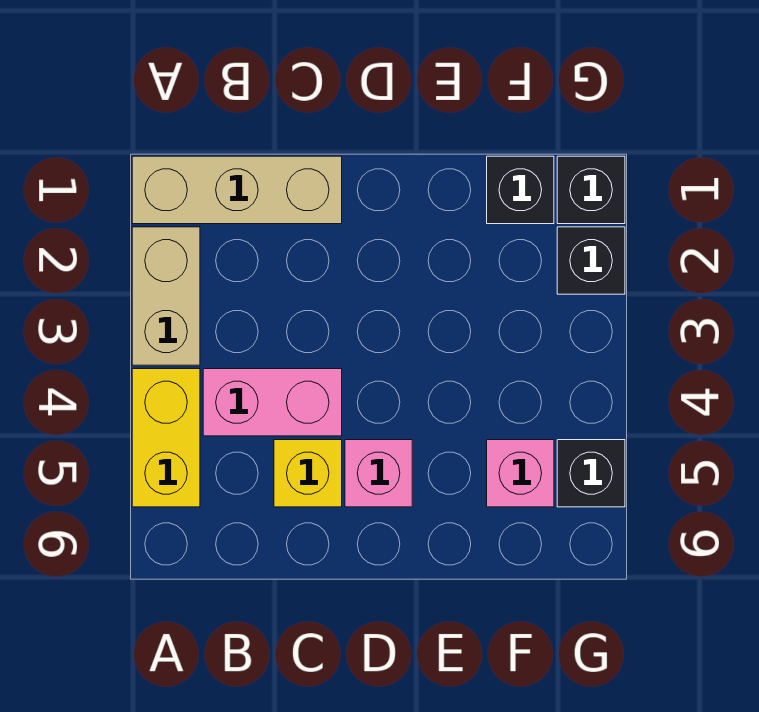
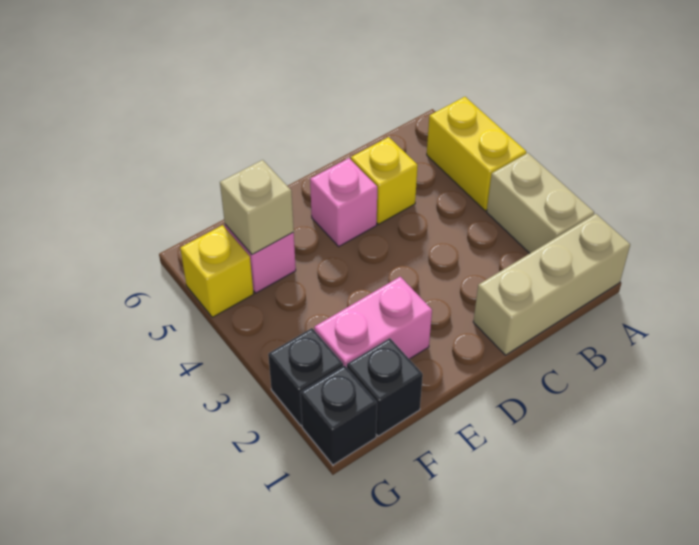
pink 1x2 brick [203,369,342,436] -> pink 1x2 brick moved to [314,277,432,367]
none -> tan 1x1 brick [220,160,294,254]
black 1x1 brick [557,440,625,507] -> yellow 1x1 brick [180,225,254,317]

